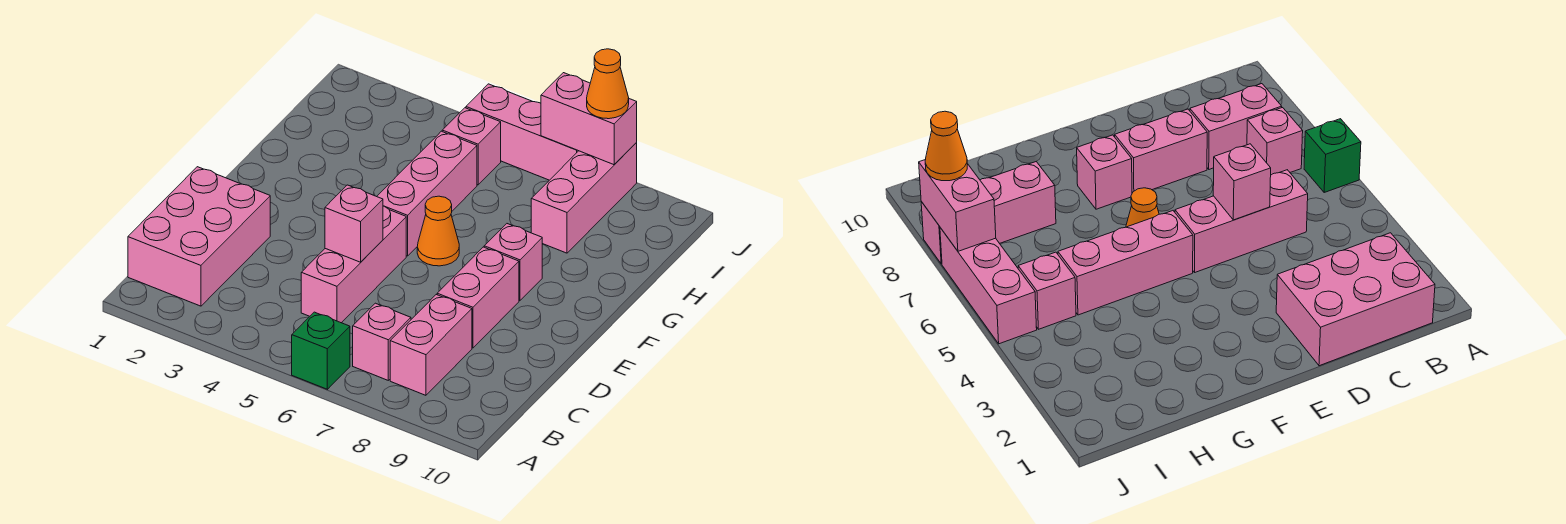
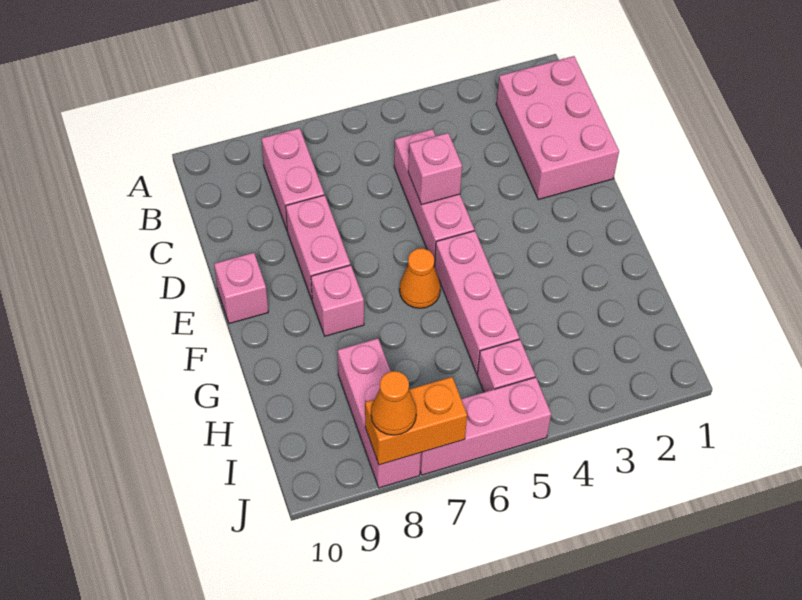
green 1x1 brick [292,312,350,389] -> none
pink 1x1 brick [353,303,411,380] -> pink 1x1 brick moved to [214,253,268,324]
pink 1x2 brick [541,73,637,165] -> orange 1x2 brick [365,377,467,465]

